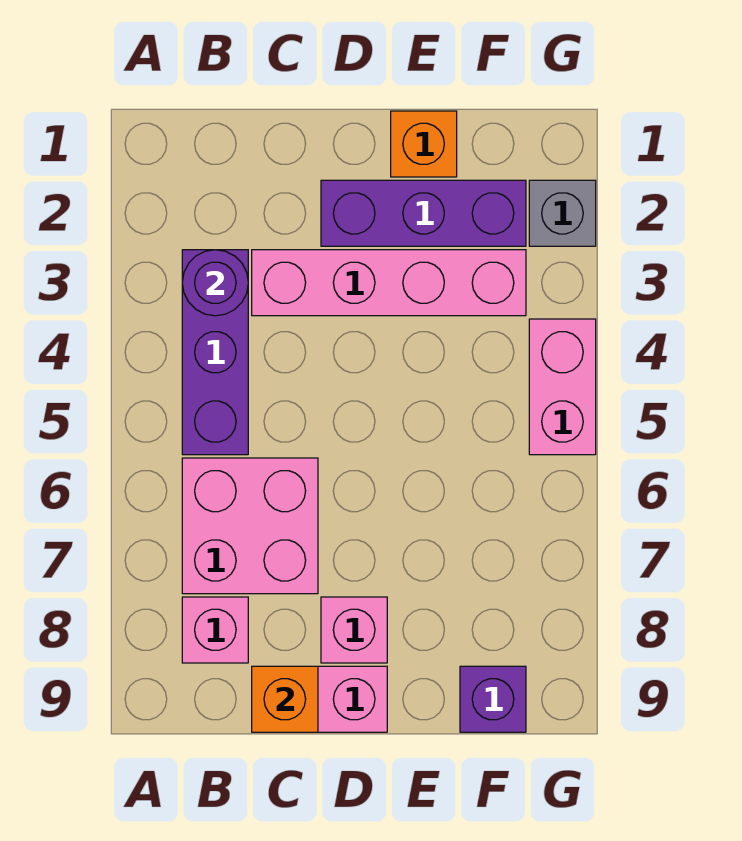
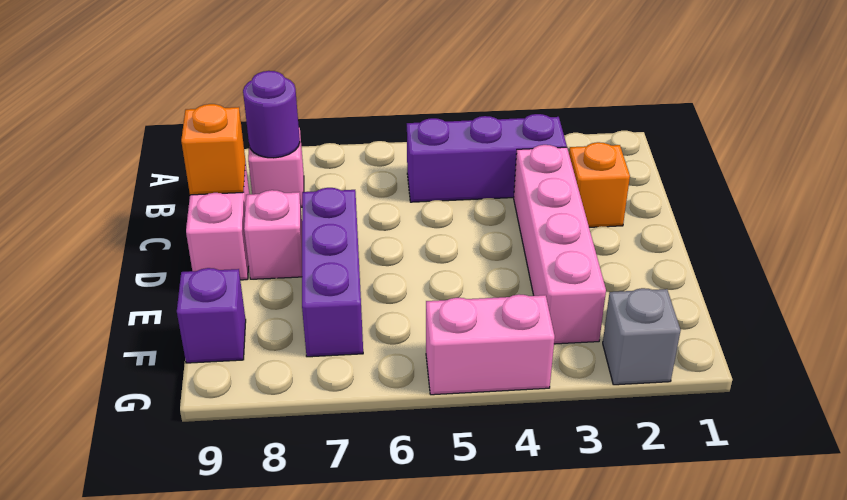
purple 1x1 round brick [182,250,248,316] -> purple 1x1 round brick moved to [243,71,300,158]
pink 2x2 brick [182,458,318,594] -> none
purple 1x3 brick [321,180,526,246] -> purple 1x3 brick moved to [302,188,363,357]
orange 1x1 brick [391,111,457,177] -> orange 1x1 brick moved to [569,142,630,227]

